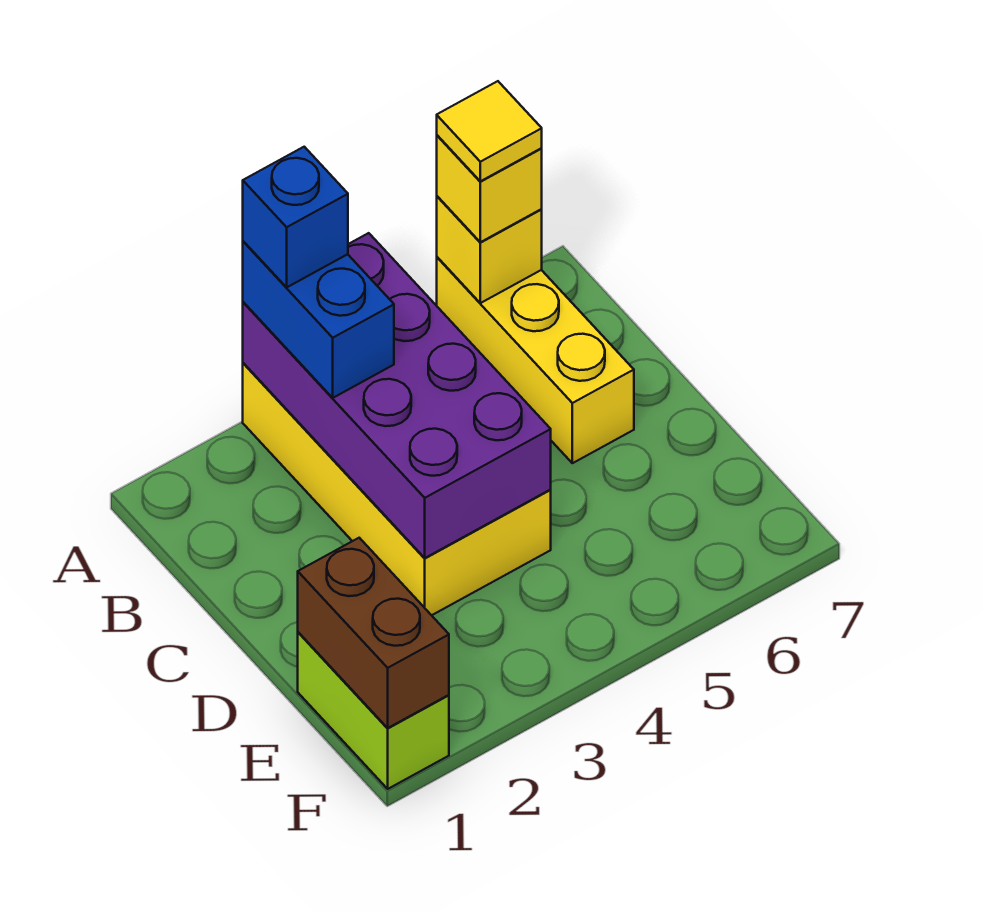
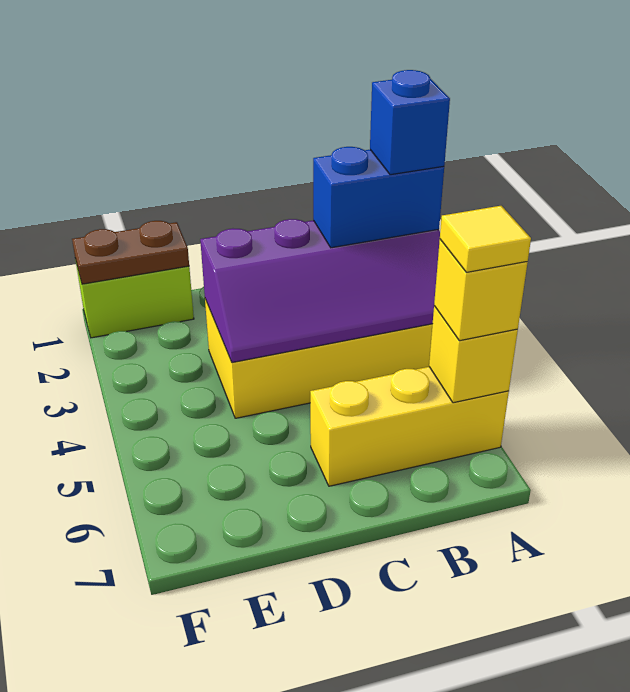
purple 2x4 brick [243,233,551,558] -> purple 2x4 slope [200,219,440,363]
brown 1x2 brick [298,538,449,728] -> brown 1x2 plate [72,221,189,284]

